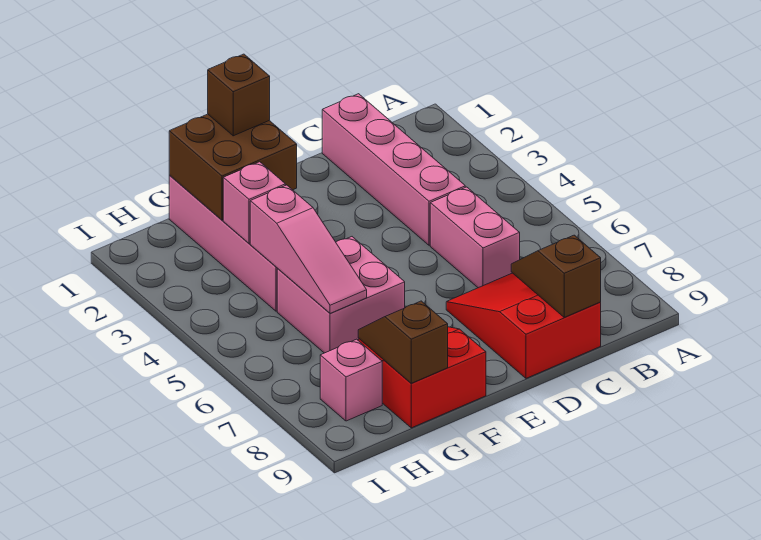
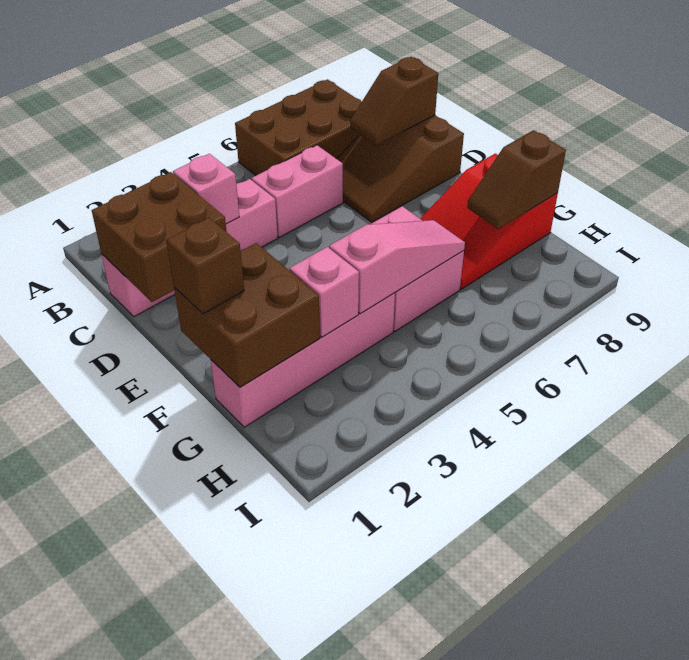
none -> brown 2x3 brick [235,79,362,175]
none -> brown 2x2 brick [92,172,227,302]
red 2x3 slope [446,273,601,378] -> brown 2x3 slope [336,115,464,222]
pink 1x1 brick [320,339,382,421] -> pink 1x1 brick moved to [173,154,239,224]

